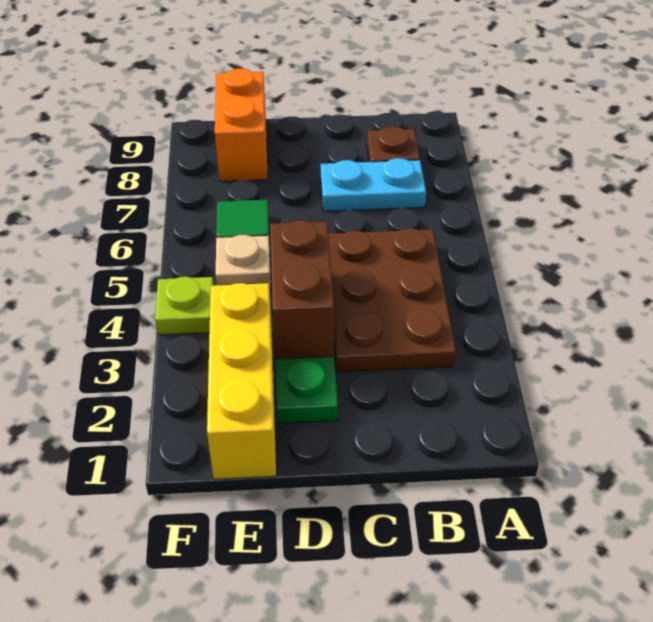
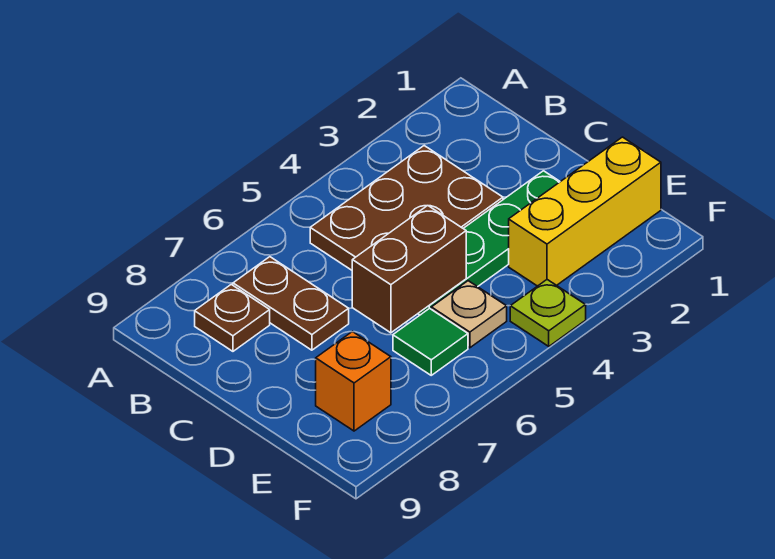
cyan 1x2 plate [321,158,426,211] -> brown 1x2 plate [233,257,349,350]
brown 1x2 brick [270,220,334,359] -> brown 1x2 brick moved to [352,206,466,333]
orange 1x2 brick [215,69,268,181] -> orange 1x1 brick [316,332,391,431]

